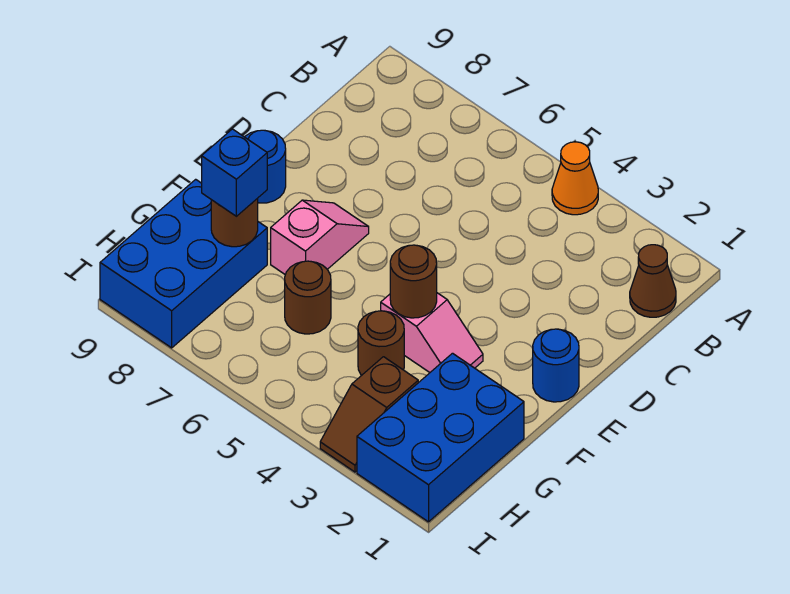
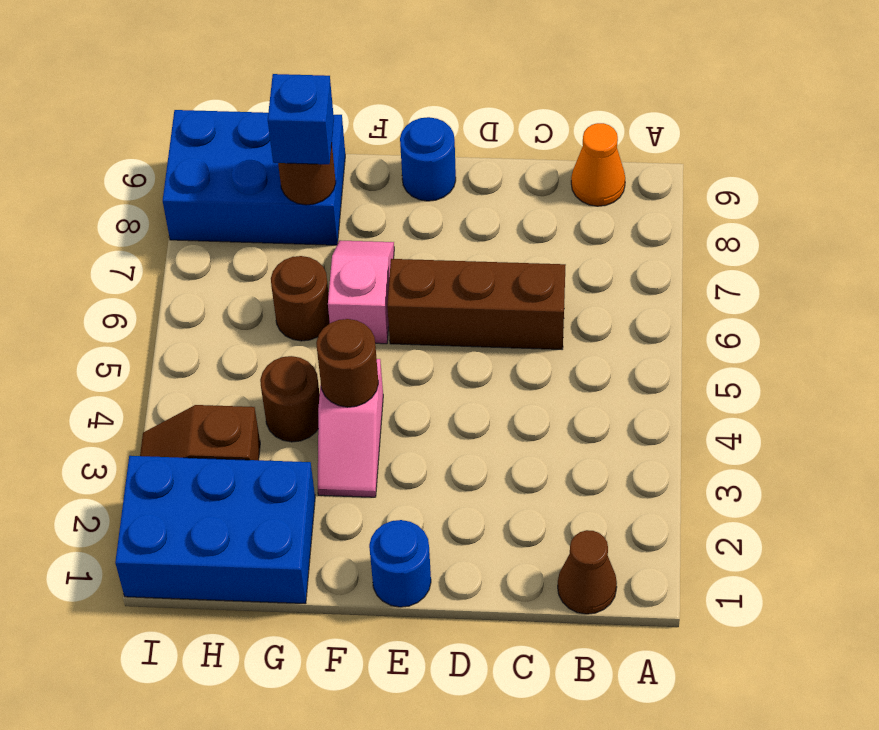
orange 1x1 cone [552,142,598,215] -> orange 1x1 cone moved to [571,123,625,206]
none -> brown 1x3 brick [387,259,566,349]
pink 1x2 slope [271,200,369,275] -> pink 1x2 slope turned to [328,240,394,344]

